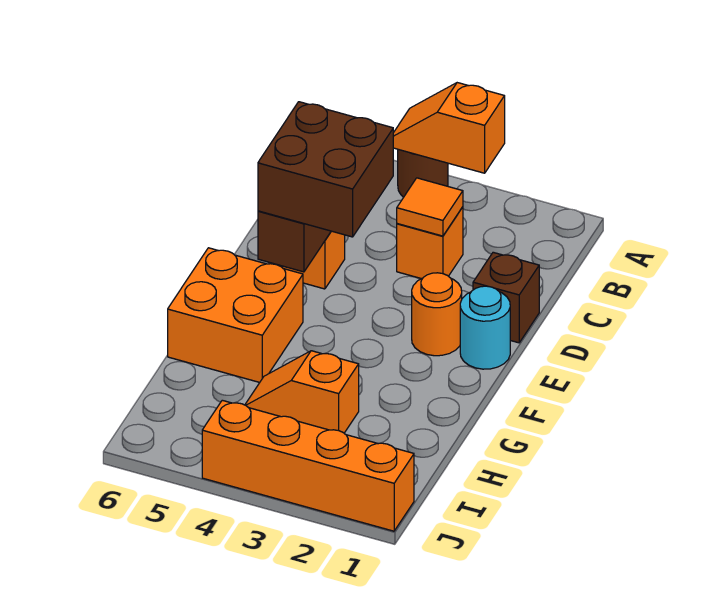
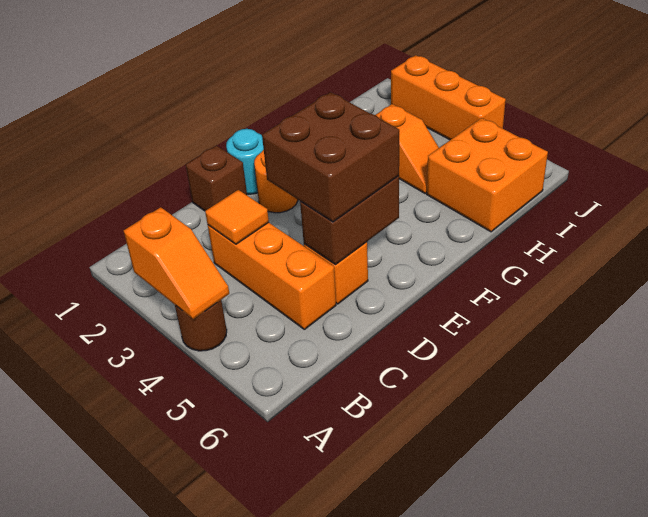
orange 1x1 brick [397,207,463,279] -> orange 1x3 brick [208,222,336,329]
orange 2x2 brick [168,248,303,382] -> orange 2x2 brick moved to [427,118,548,232]
orange 1x4 brick [202,400,414,531] -> orange 1x3 brick [391,55,506,140]

